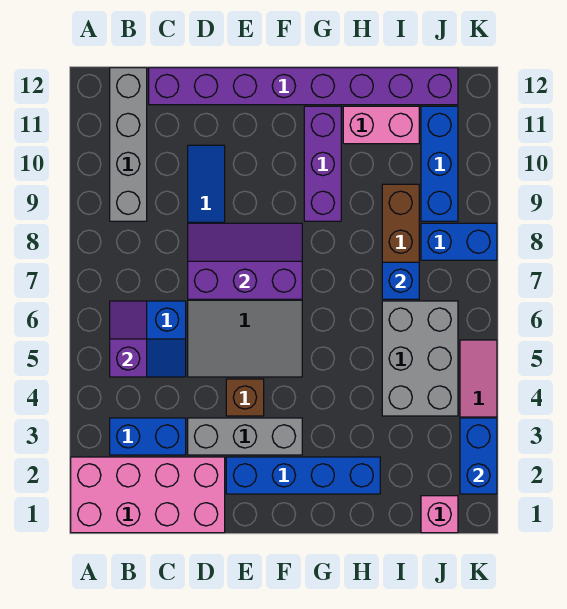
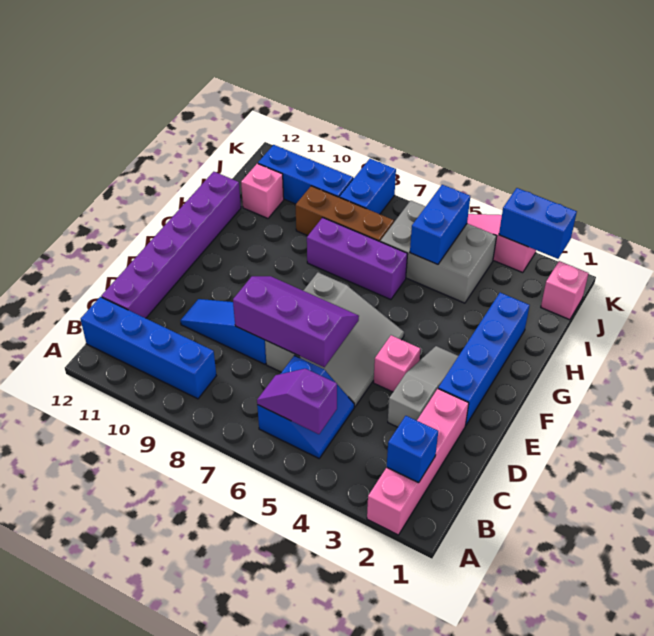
pink 2x4 brick [71,457,225,533] -> pink 1x4 brick [367,389,469,535]
blue 1x2 brick [110,418,186,455] -> blue 1x2 brick moved to [410,185,470,264]
grey 1x4 brick [110,68,147,221] -> blue 1x4 brick [81,297,216,399]
purple 1x8 brick [149,68,458,105] -> purple 1x6 brick [101,172,241,318]
grey 1x3 brick [188,418,302,455] -> grey 1x3 slope [388,346,458,427]
purple 2x3 slope [188,223,302,299] -> purple 2x3 slope turned to [233,276,359,367]
brown 1x1 brick [226,379,264,416] -> pink 1x1 brick [374,335,421,392]
purple 1x3 brick [304,106,341,221] -> purple 1x3 brick moved to [307,218,408,300]
pink 1x2 brick [343,106,419,144] -> pink 1x1 brick [241,164,284,218]
blue 1x1 brick [382,262,419,299] -> blue 1x1 brick moved to [387,416,438,483]

